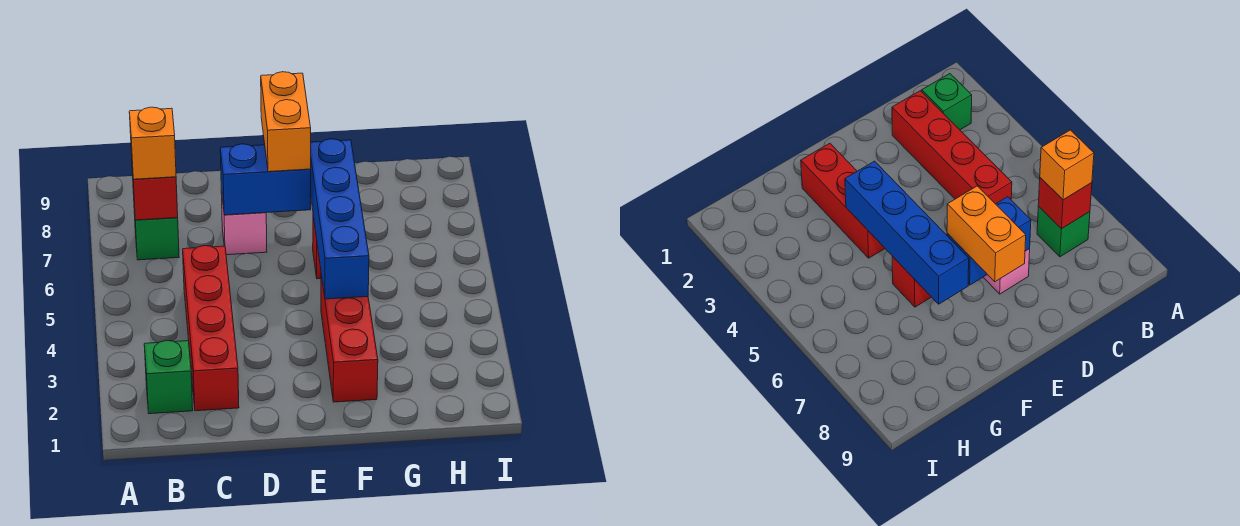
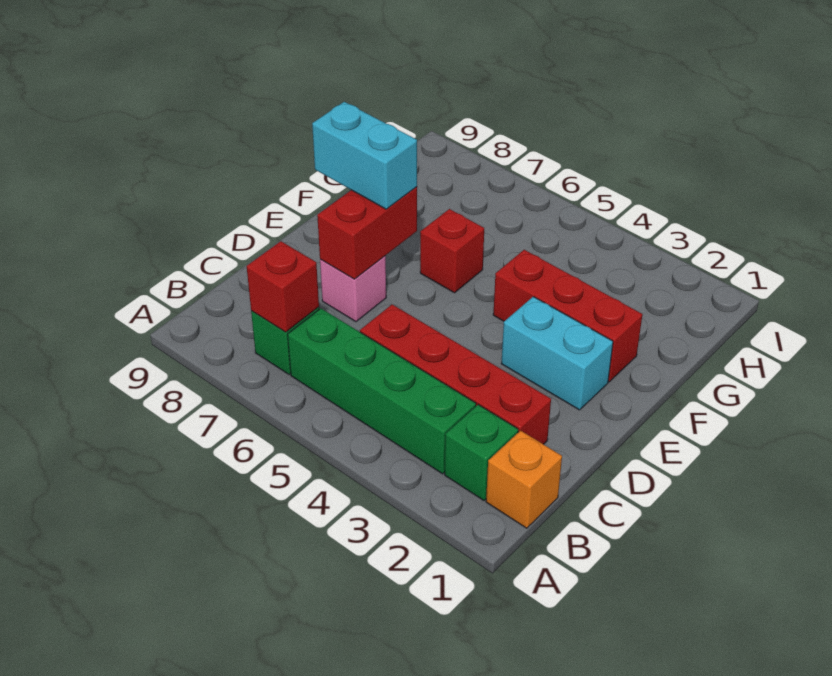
none -> green 1x4 brick [288,308,476,474]
orange 1x1 brick [129,107,176,179] -> orange 1x1 brick moved to [486,431,562,528]
blue 1x2 brick [220,144,311,215] -> red 1x2 brick [317,187,417,279]
none -> cyan 1x2 brick [501,297,613,410]
orange 1x2 brick [261,72,311,172] -> cyan 1x2 brick [312,102,417,209]
blue 1x4 brick [310,139,369,299] -> none

